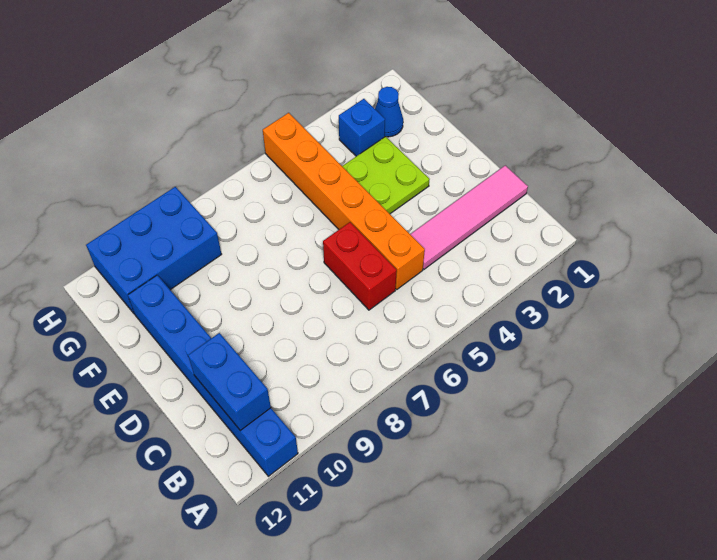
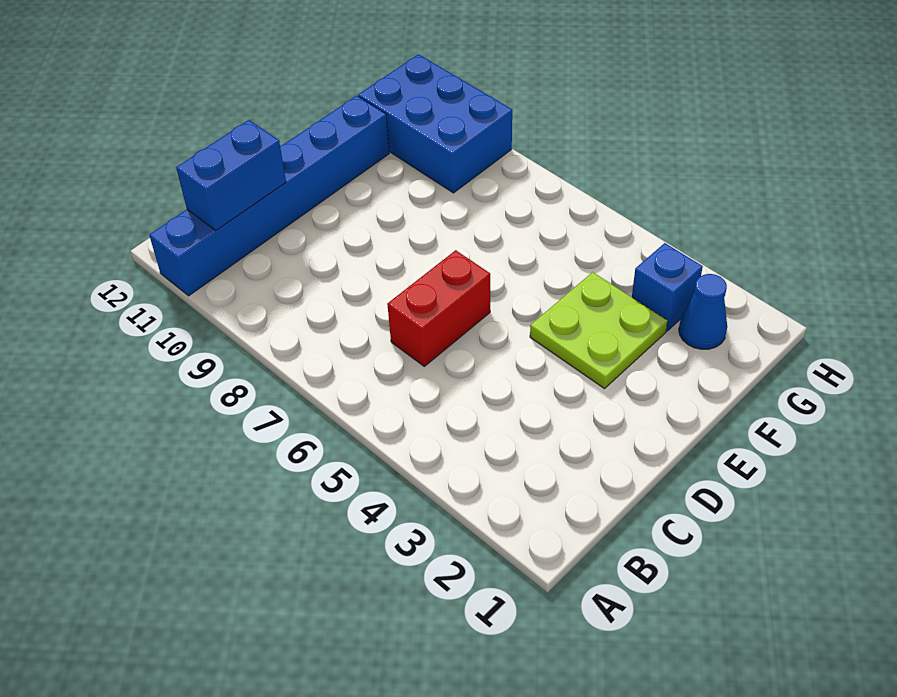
pink 1x4 tile [410,165,528,269] -> none
orange 1x6 brick [263,113,425,289] -> none

